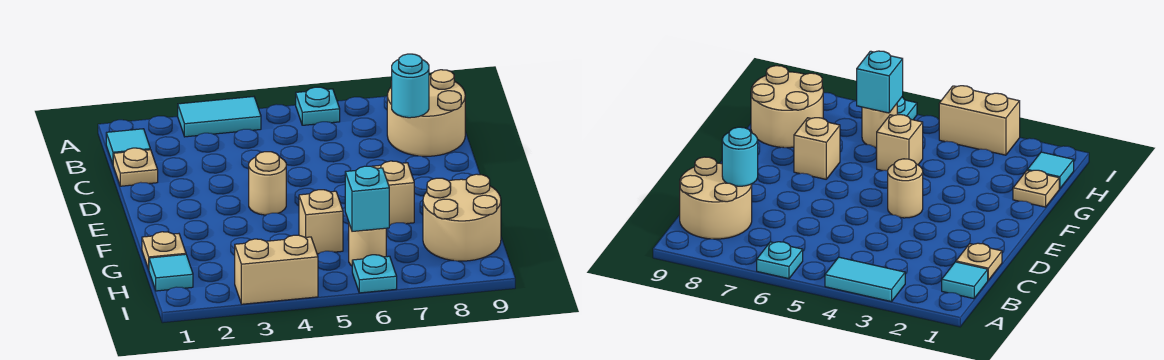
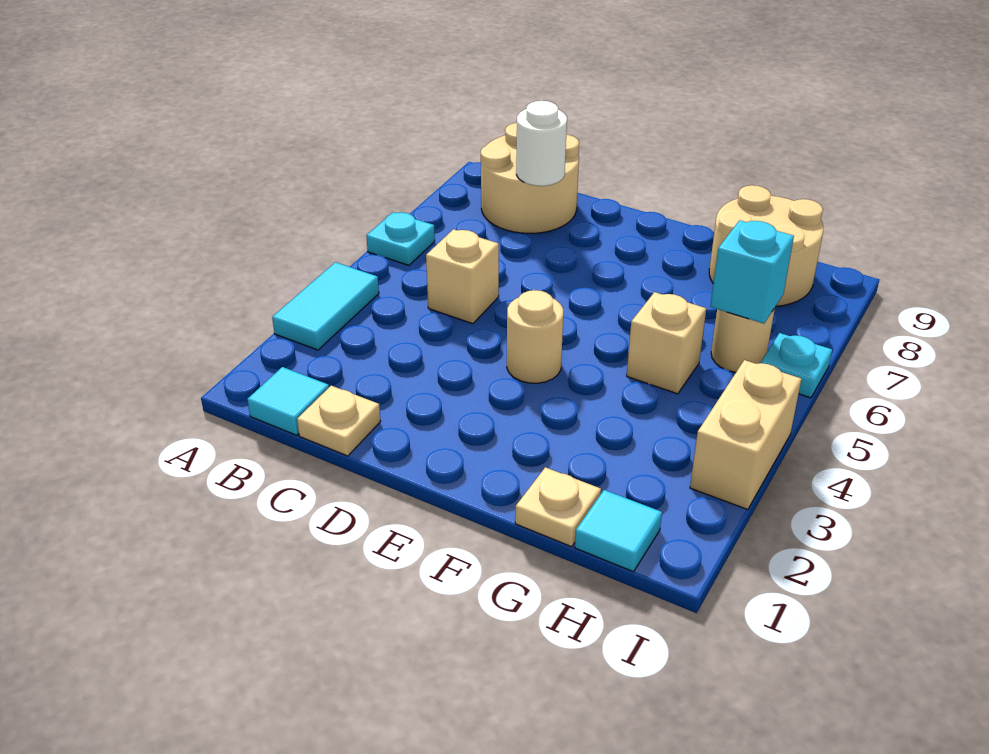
cyan 1x1 round brick [392,54,429,118] -> white 1x1 round brick [516,101,567,186]
tan 1x1 brick [372,161,414,225] -> tan 1x1 brick moved to [426,229,499,324]

